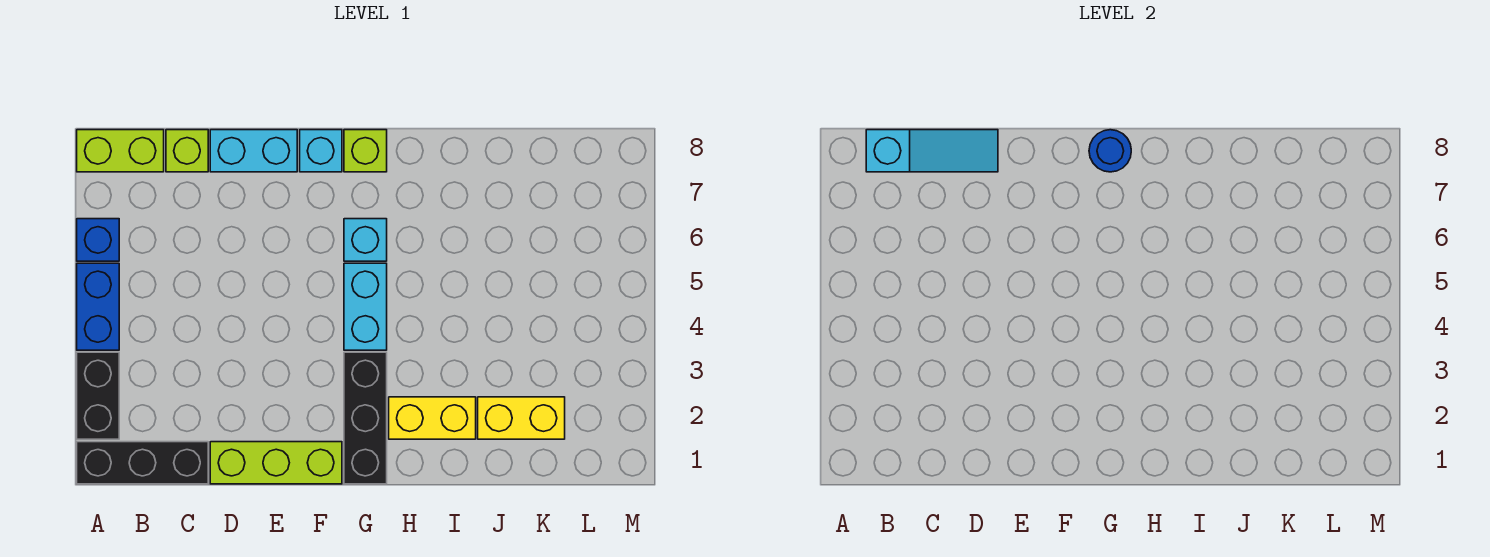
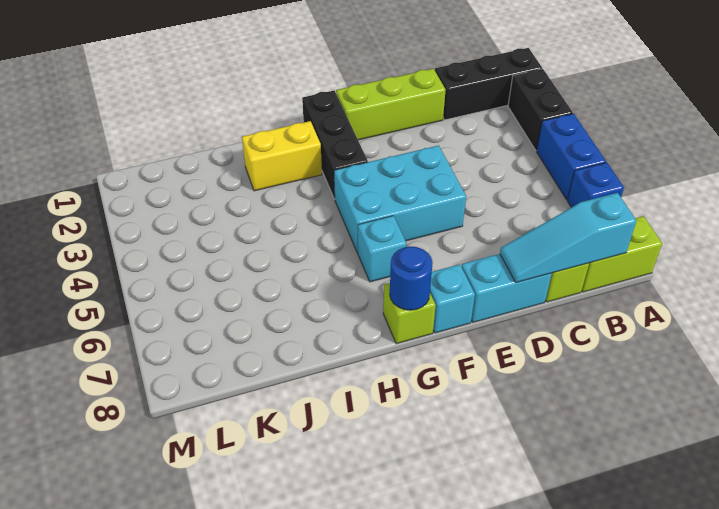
cyan 1x2 brick [344,263,387,350] -> cyan 2x3 brick [334,145,466,253]
yellow 1x2 brick [478,397,565,439] -> none

